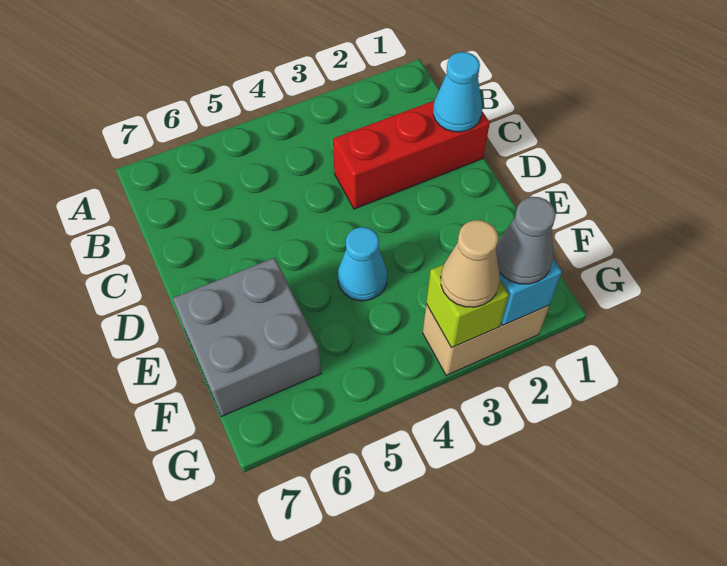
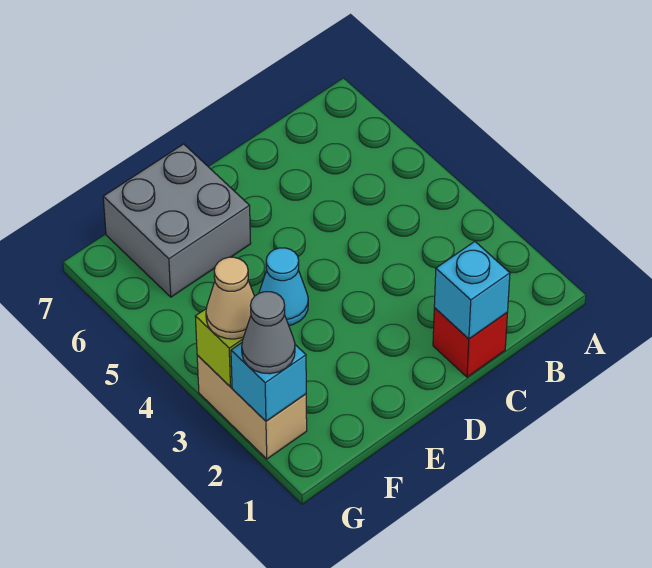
red 1x3 brick [333,101,490,209] -> red 1x1 brick [433,308,507,377]
cyan 1x1 cone [433,52,482,132] -> cyan 1x1 brick [434,242,510,339]

